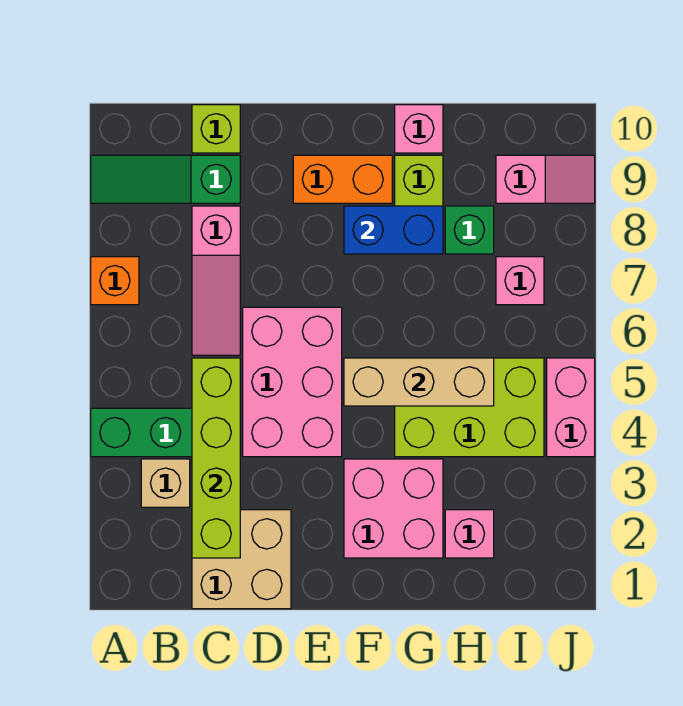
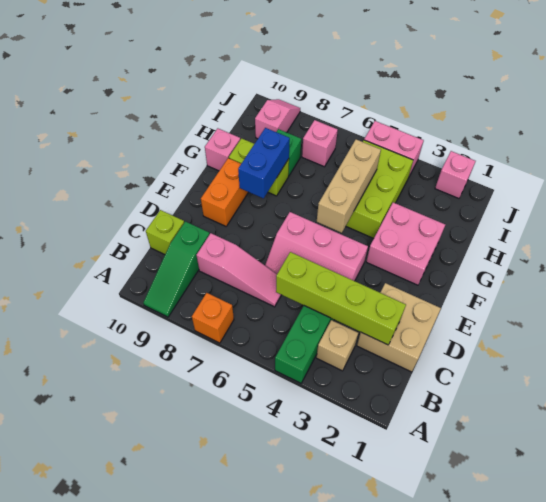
pink 2x3 brick [243,307,342,457] -> pink 2x3 slope [265,212,368,281]
pink 1x1 brick [445,510,494,558] -> pink 1x1 brick moved to [435,151,476,198]

